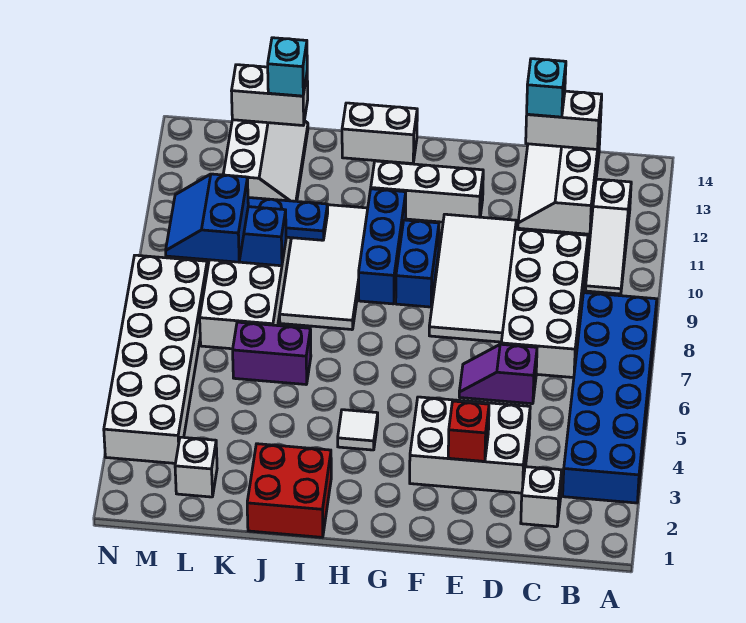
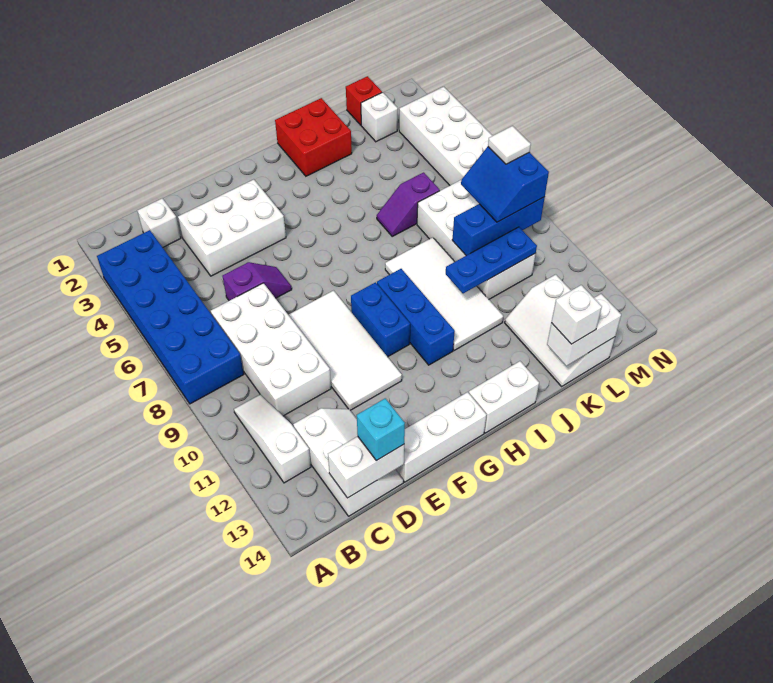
red 1x1 brick [448,401,489,461] -> red 1x1 brick moved to [346,76,382,125]
white 1x3 brick [371,161,483,222] -> white 1x3 brick moved to [395,392,486,482]
white 1x1 tile [338,410,378,450] -> white 1x1 tile moved to [488,126,531,164]
purple 1x2 brick [233,322,311,384] -> purple 1x2 slope [377,172,440,236]
cyan 1x1 brick [268,38,307,96] -> white 1x1 brick [551,285,602,344]
blue 2x2 slope [166,174,248,262] -> blue 2x2 slope turned to [461,147,549,222]

